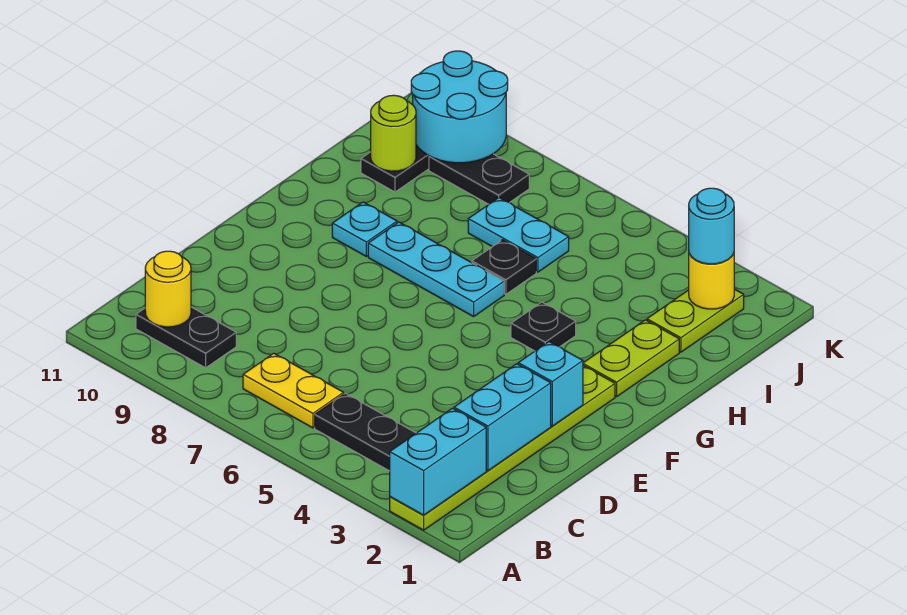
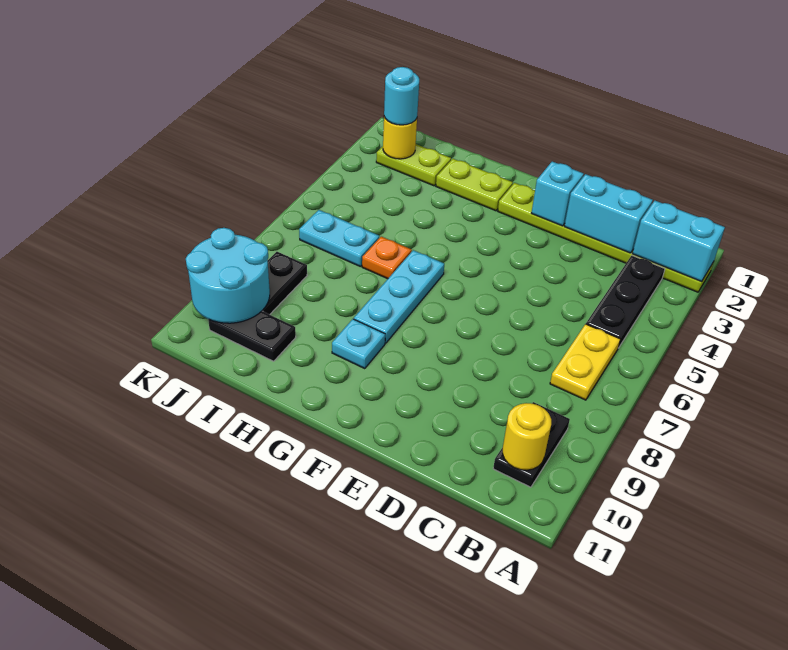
black 1x1 plate [511,302,576,351] -> none
black 1x1 plate [472,240,536,294] -> orange 1x1 plate [362,237,412,279]
cyan 1x2 plate [468,198,569,272] -> cyan 1x2 plate turned to [299,210,379,267]
lime 1x1 round brick [371,95,416,171] -> none

